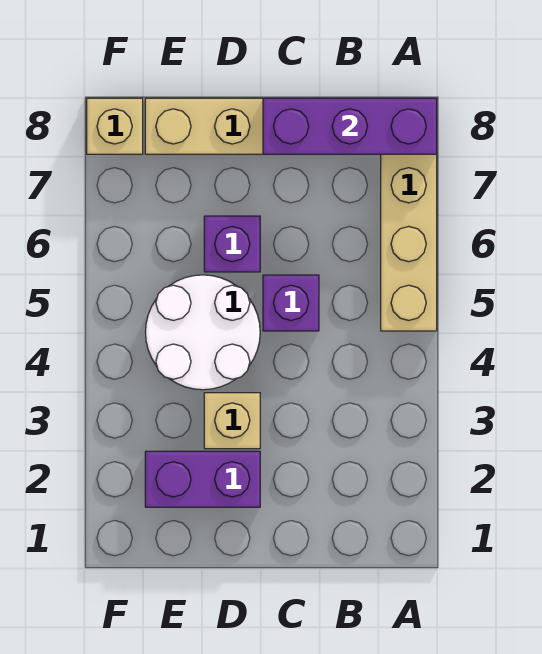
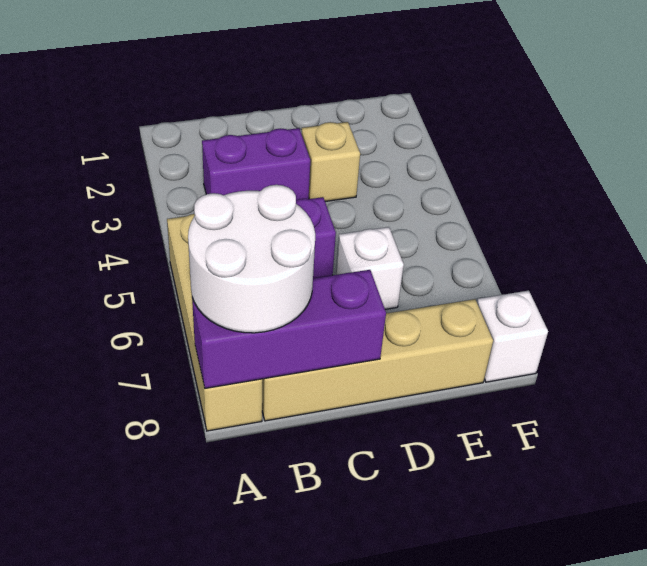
purple 1x2 brick [145,451,260,507] -> purple 1x2 brick moved to [202,128,310,200]
white 2x2 round brick [145,275,260,390] -> white 2x2 round brick moved to [188,185,315,333]
purple 1x1 brick [204,216,260,272] -> white 1x1 brick [336,227,404,309]
tan 1x1 brick [87,98,143,154] -> white 1x1 brick [477,291,548,382]

